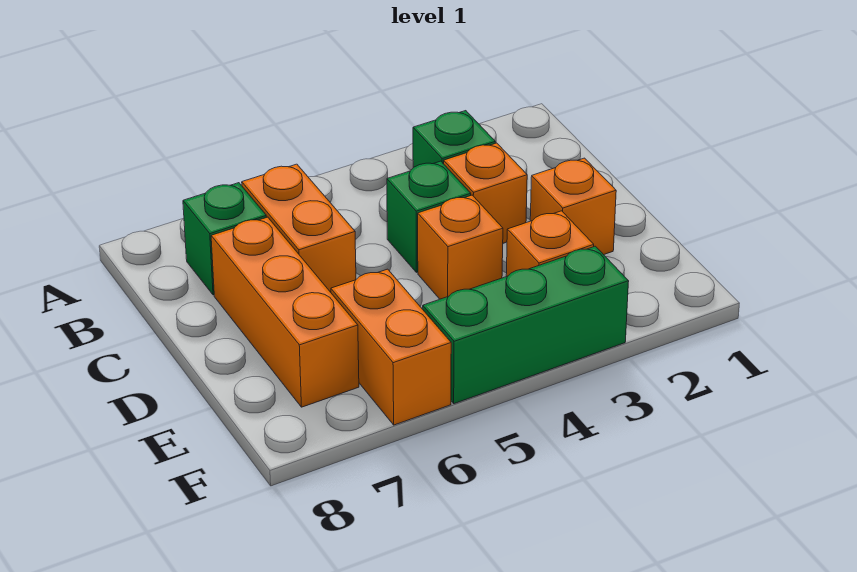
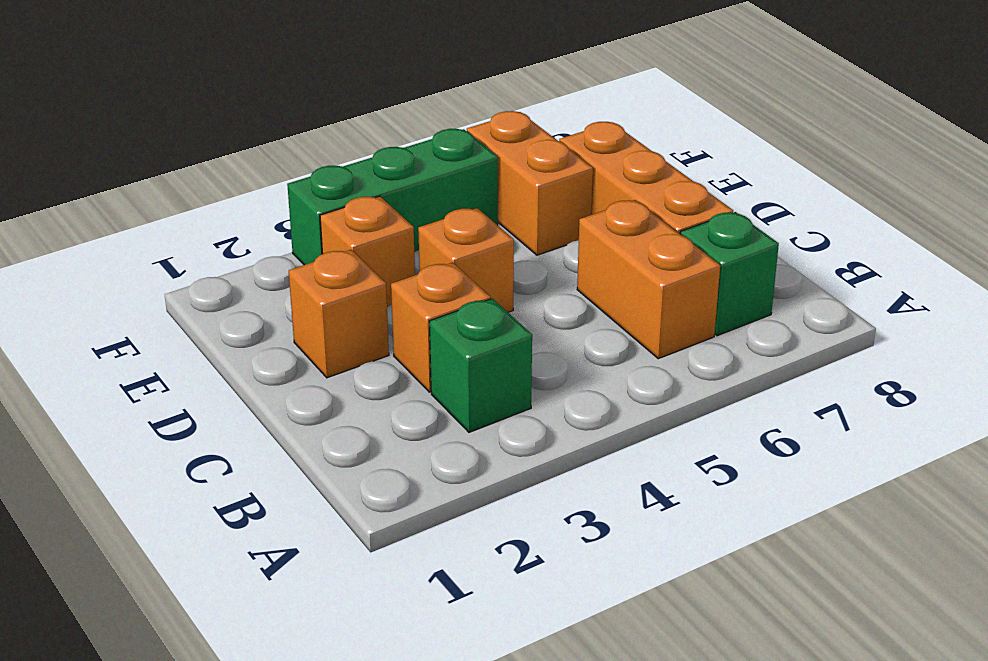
green 1x1 brick [387,161,471,272] -> none

